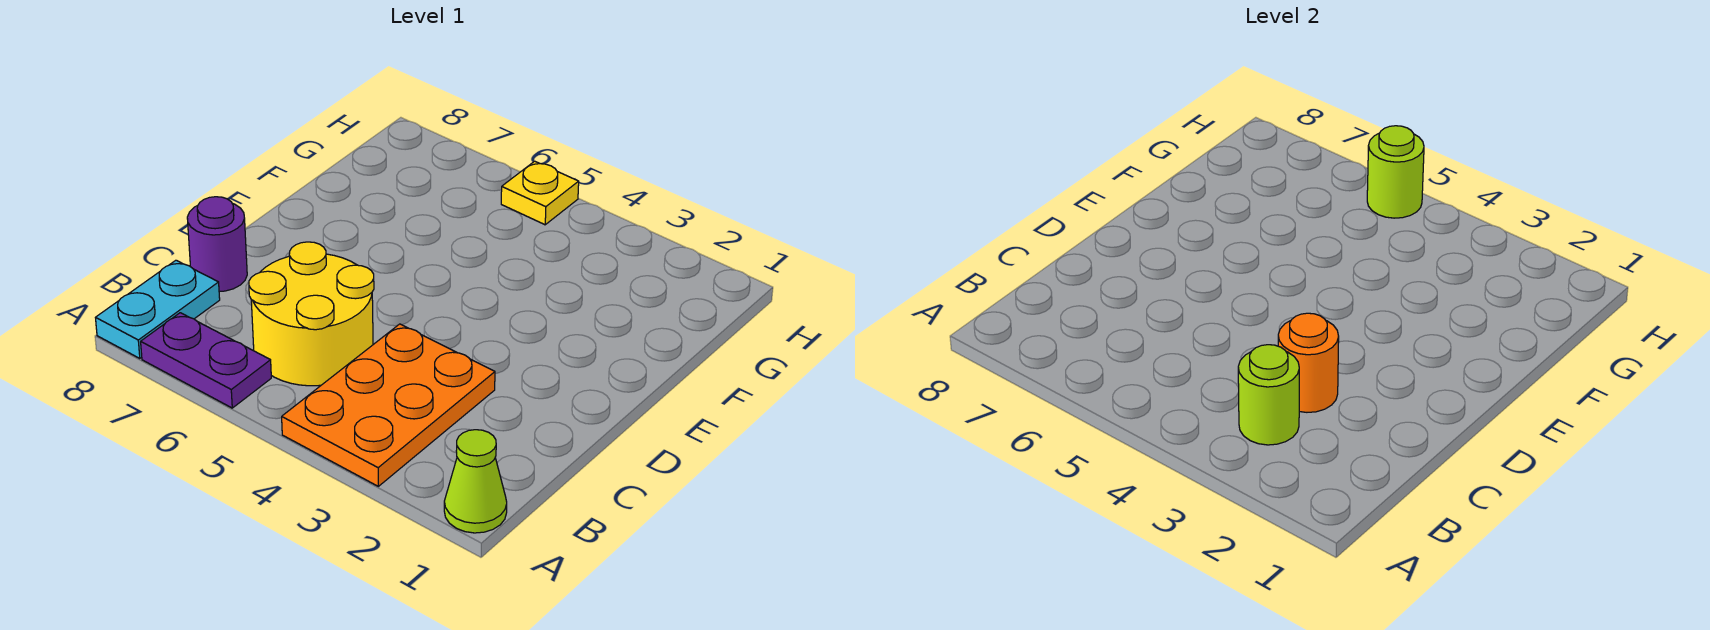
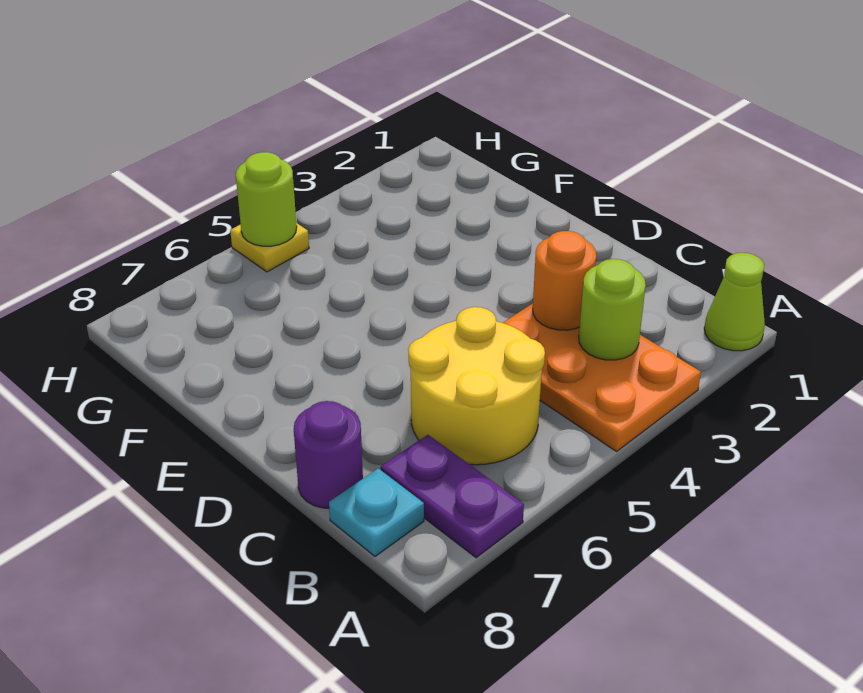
purple 1x2 plate [141,313,271,408] -> purple 1x2 plate turned to [381,435,524,558]
cyan 1x2 plate [96,260,220,358] -> cyan 1x1 plate [329,468,424,556]

